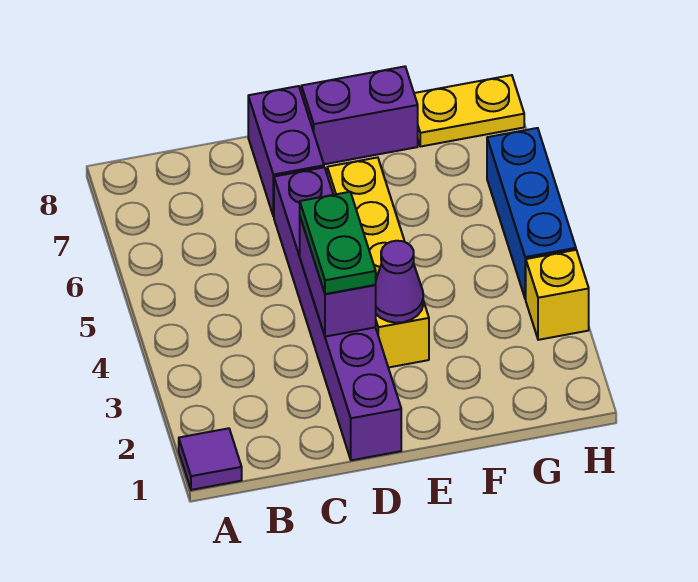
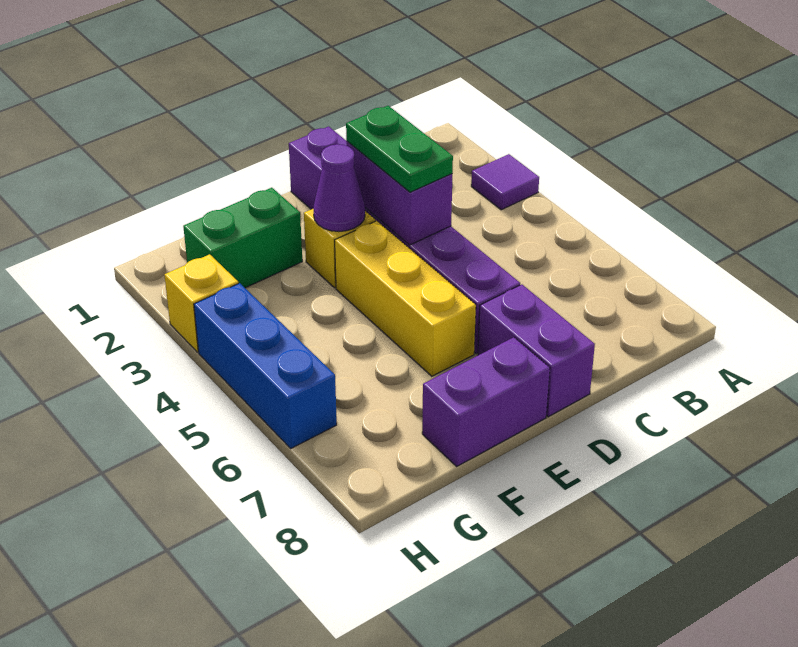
purple 1x1 tile [179,428,242,490] -> purple 1x1 tile moved to [471,154,539,210]
none -> green 1x2 brick [183,188,302,288]
yellow 1x2 plate [414,75,524,147] -> none

